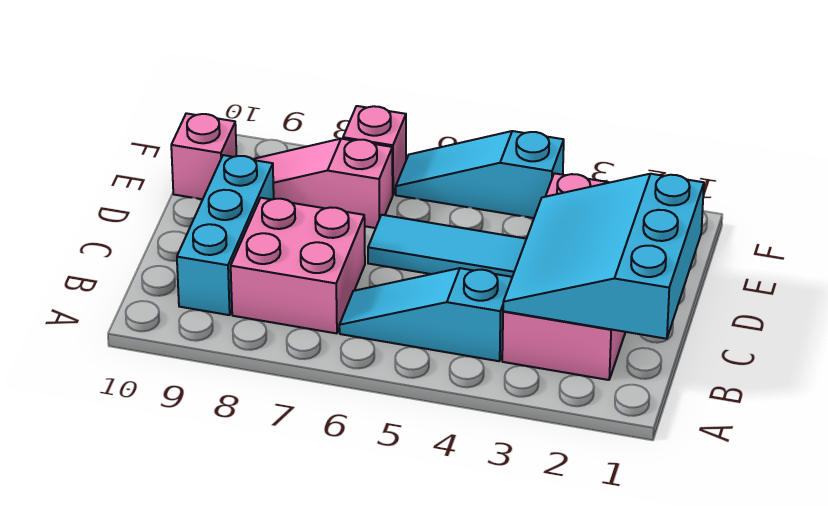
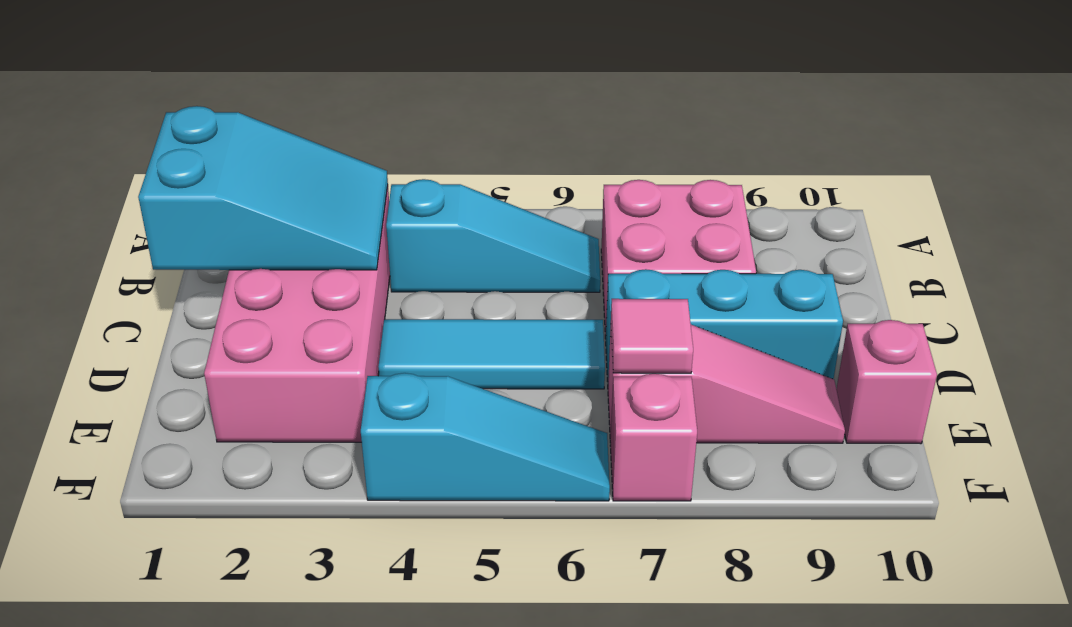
cyan 3x3 slope [503,174,704,339] -> cyan 2x3 slope [138,106,388,270]
cyan 1x3 brick [177,155,274,315] -> cyan 1x3 brick turned to [606,269,843,382]
none -> pink 1x1 tile [611,299,693,373]

